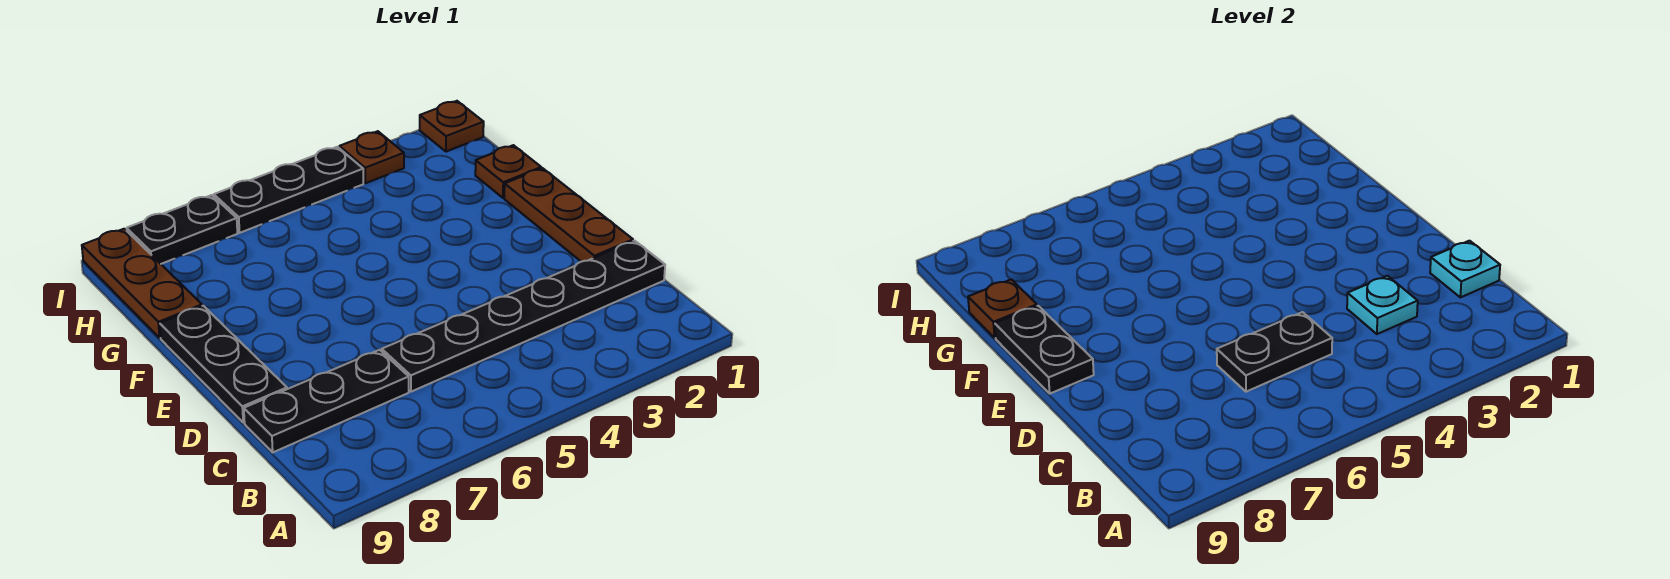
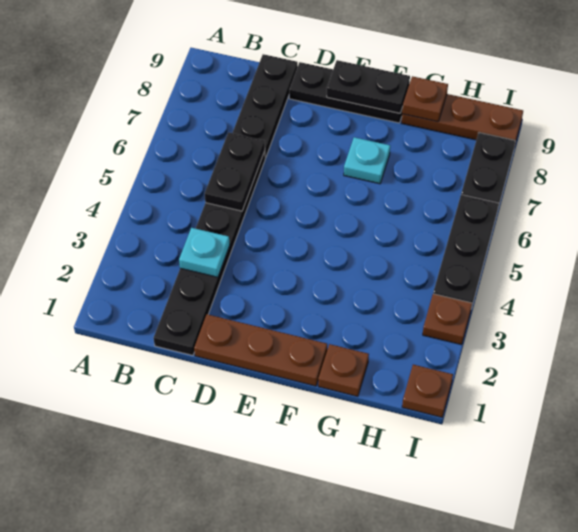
cyan 1x1 plate [1430,241,1500,297] -> cyan 1x1 plate moved to [344,137,390,184]

